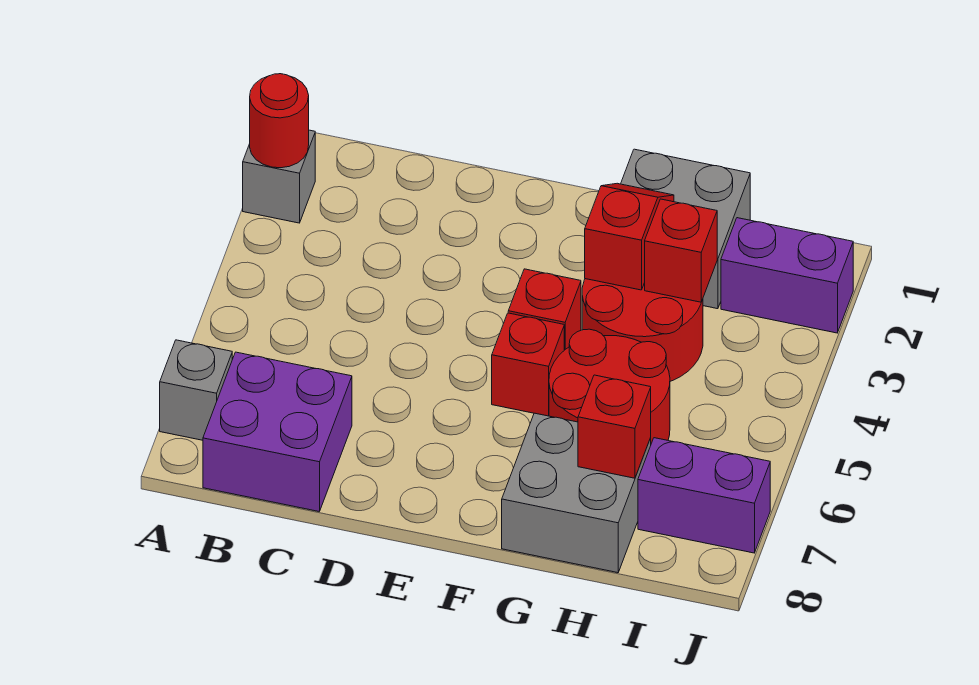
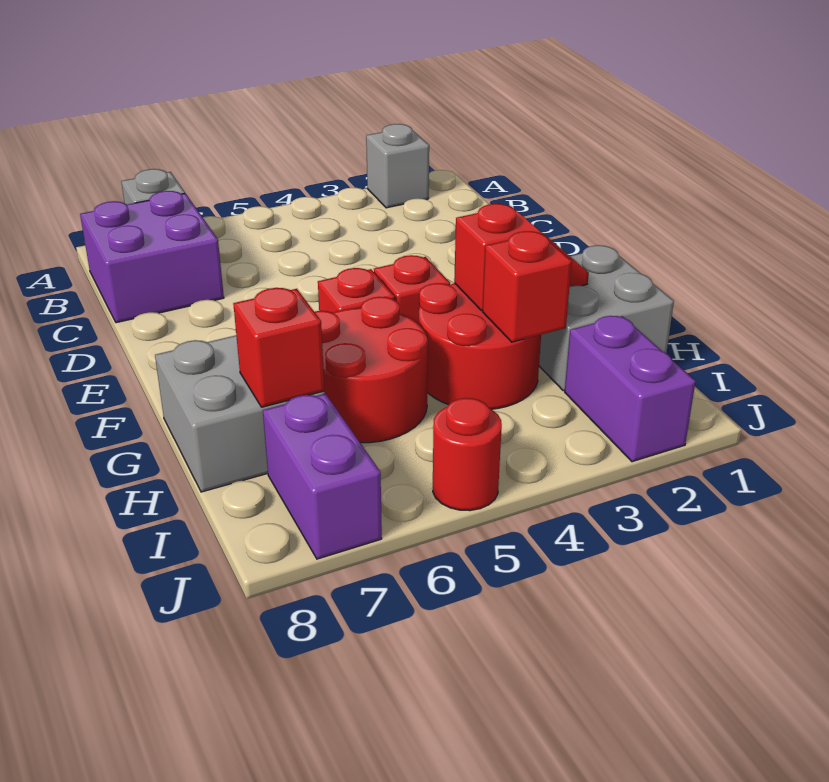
red 1x1 round brick [250,74,309,168] -> red 1x1 round brick moved to [433,398,502,511]

